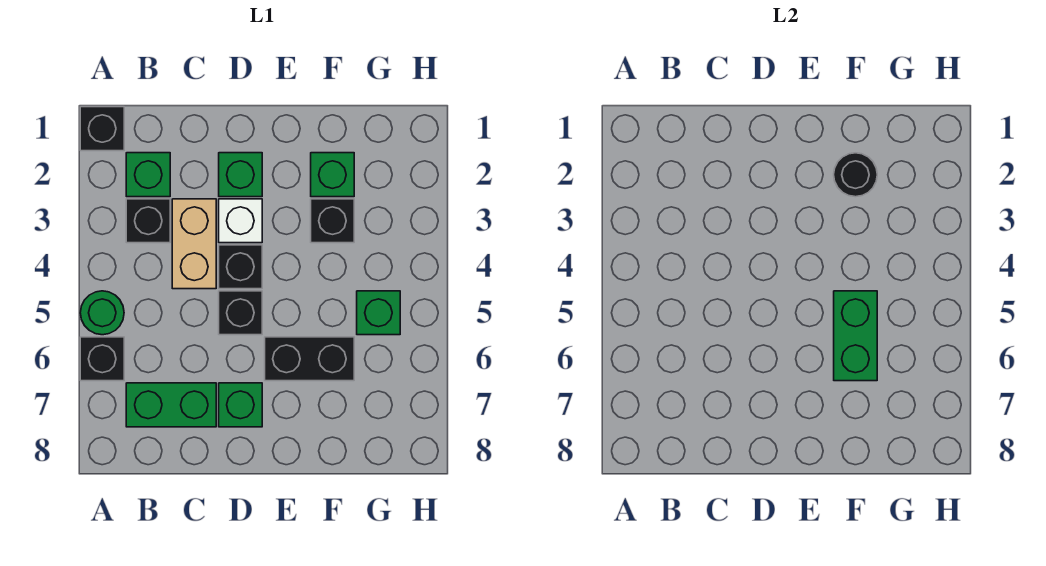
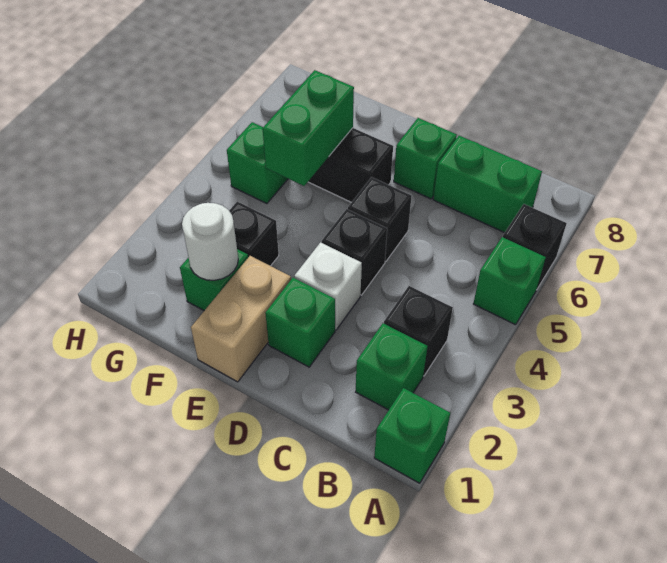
black 1x1 brick [80,107,124,151] -> green 1x1 brick [374,388,450,483]
green 1x1 round brick [80,291,124,335] -> green 1x1 brick [473,237,546,325]
tan 1x2 brick [172,199,216,289] -> tan 1x2 brick moved to [191,256,291,382]
black 1x1 round brick [834,153,877,197] -> white 1x1 round brick [182,203,238,280]

